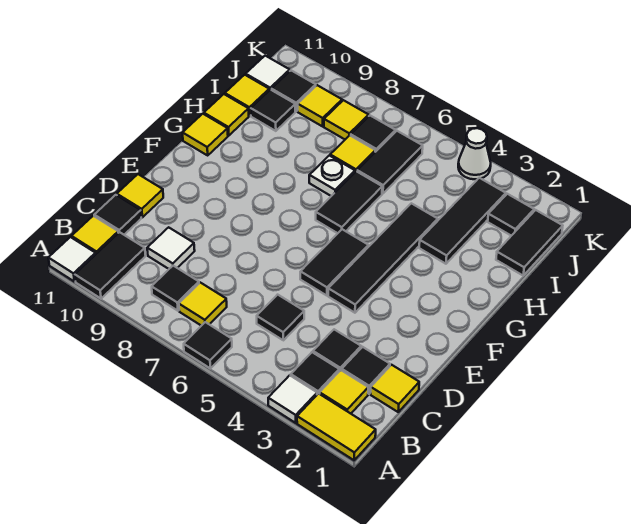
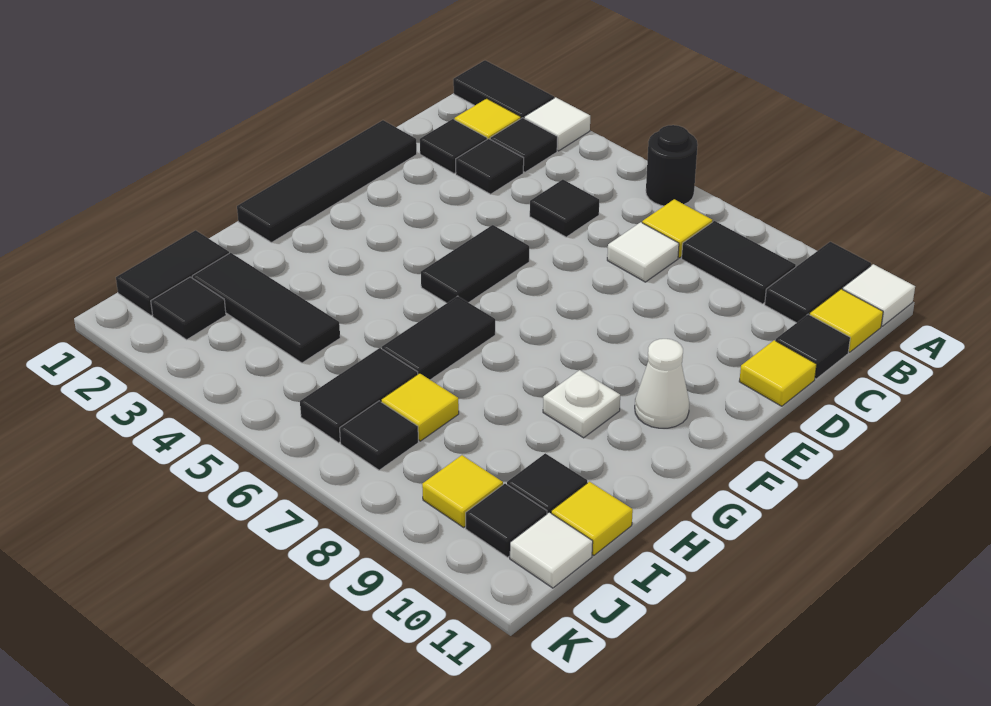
yellow 1x2 tile [297,393,376,460] -> black 1x2 tile [453,60,554,118]
black 1x1 tile [184,322,232,369] -> black 1x1 round brick [646,125,698,206]
black 1x1 tile [152,266,199,311] -> black 1x2 tile [682,221,796,304]
yellow 1x1 tile [371,365,419,412] -> none
white 1x1 tile [147,227,195,269] -> white 1x1 tile moved to [607,222,679,282]
black 1x4 tile [328,203,438,313] -> black 1x4 tile moved to [237,120,417,242]
yellow 1x1 tile [183,114,228,155] -> none
black 1x3 tile [419,178,506,264] -> black 1x3 tile turned to [192,253,340,363]
white 1x1 plate [309,156,355,196] -> white 1x1 plate moved to [543,370,620,438]
yellow 1x1 tile [204,94,249,136] -> none
yellow 1x1 tile [324,100,369,139] -> none
white 1x1 cone [458,128,491,179] -> white 1x1 cone moved to [635,339,689,428]

